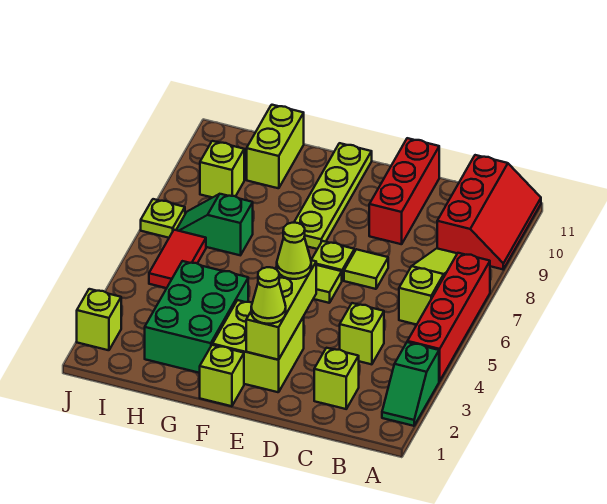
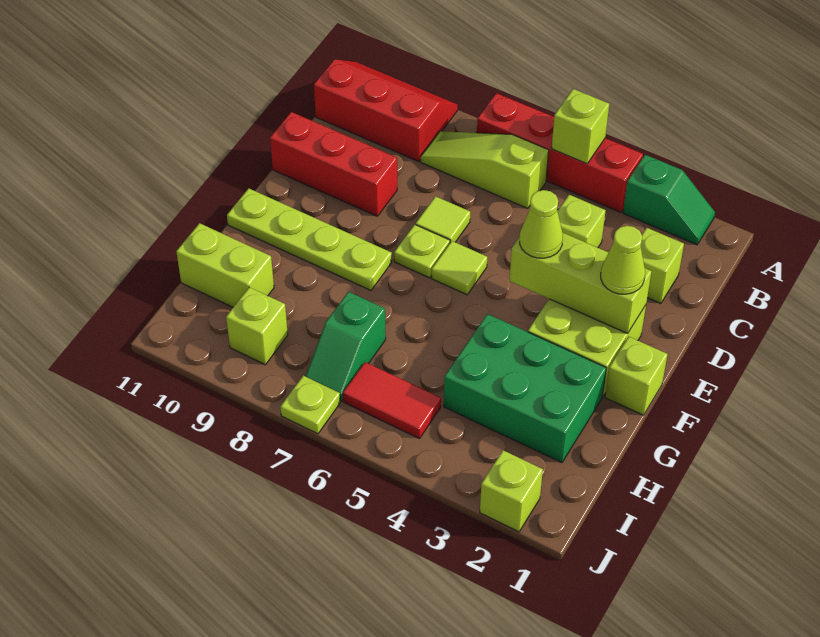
none -> lime 1x1 brick [552,89,609,164]

